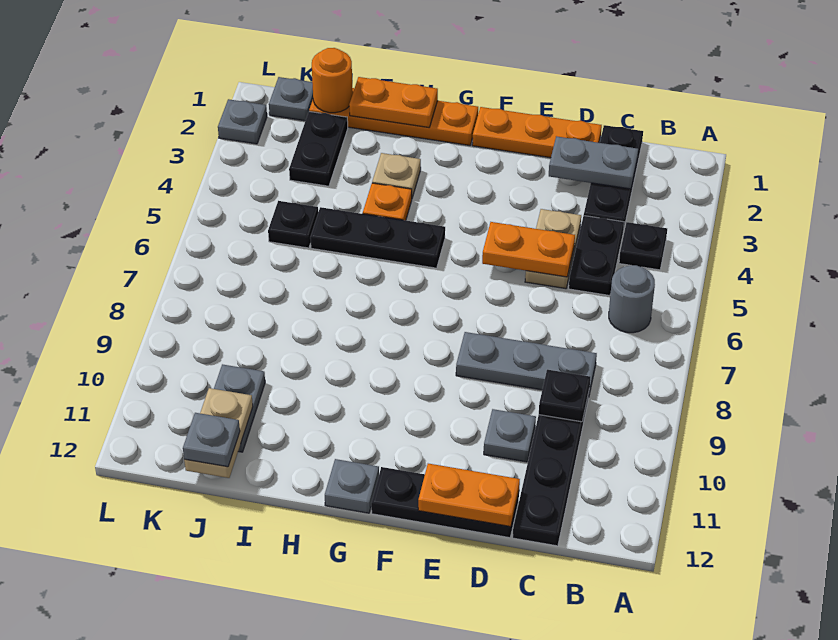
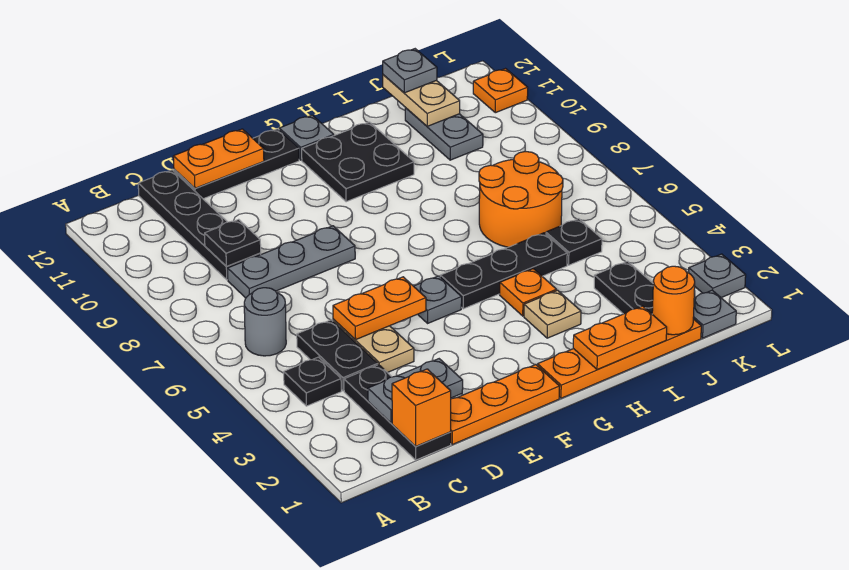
none -> orange 1x1 brick [392,369,451,447]
grey 1x1 plate [484,409,536,462] -> grey 1x1 plate moved to [414,276,462,323]
none -> black 2x2 plate [302,122,414,202]
none -> orange 2x2 round brick [479,152,563,247]
none -> orange 1x1 plate [473,69,528,113]

